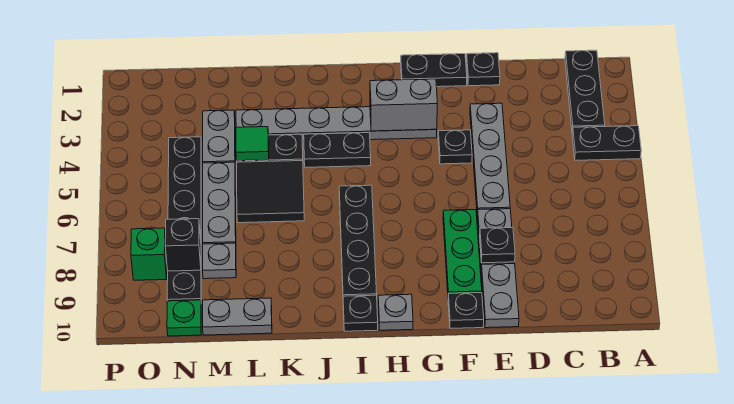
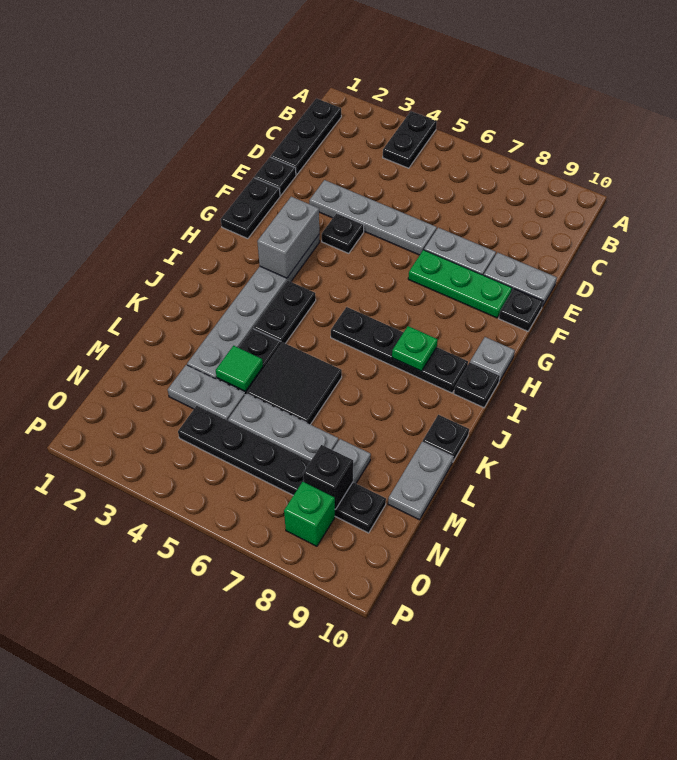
black 1x3 plate [565,50,605,133] -> black 1x3 plate turned to [271,98,341,175]
black 1x1 plate [480,227,515,263] -> black 1x1 plate moved to [423,415,469,462]
green 1x1 plate [167,300,201,336] -> green 1x1 plate moved to [392,326,438,371]

